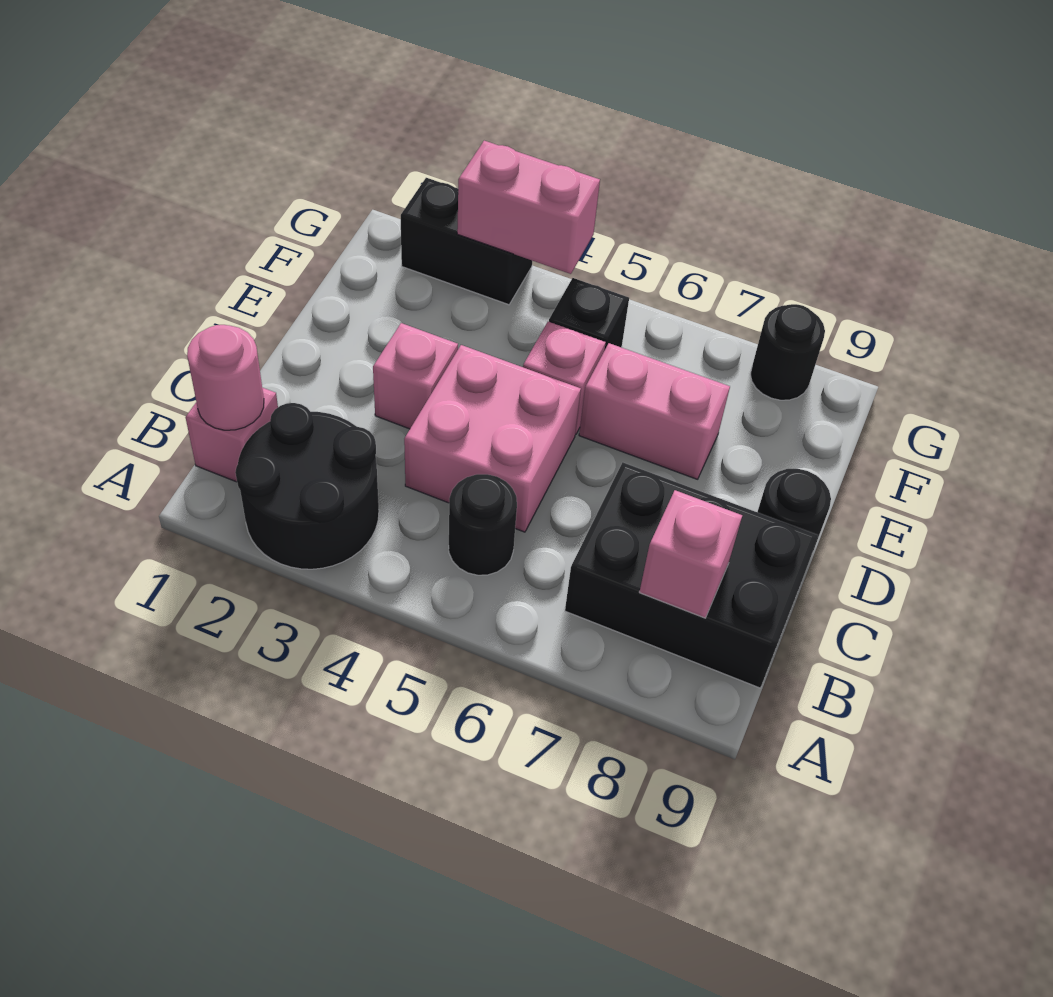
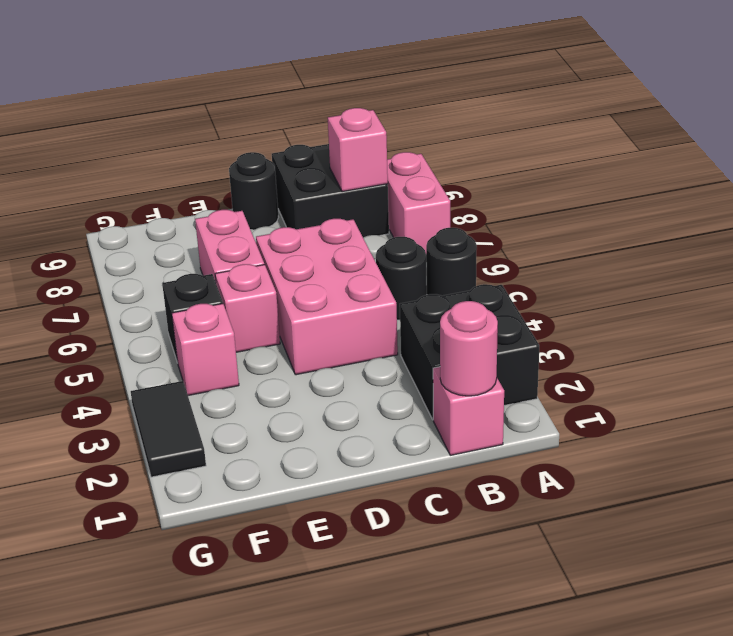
black 2x2 round brick [235,403,379,569] -> black 2x2 brick [400,284,539,419]
black 2x3 brick [565,462,819,688] -> black 2x2 brick [272,144,389,237]
pink 2x2 brick [404,345,581,532] -> pink 2x3 brick [256,219,398,375]
pink 1x1 brick [373,323,458,429] -> pink 1x1 brick moved to [172,304,239,396]
black 1x2 brick [401,178,532,305] -> black 1x2 tile [131,381,206,477]
pink 1x2 brick [457,141,600,274] -> pink 1x2 brick moved to [387,152,450,252]
black 1x1 round brick [750,304,825,400] -> black 1x1 round brick moved to [426,228,477,296]

